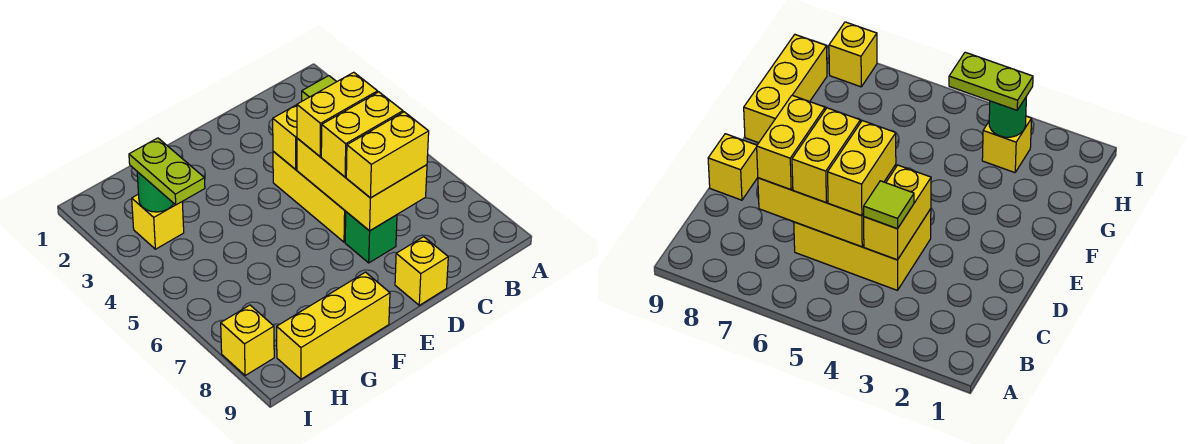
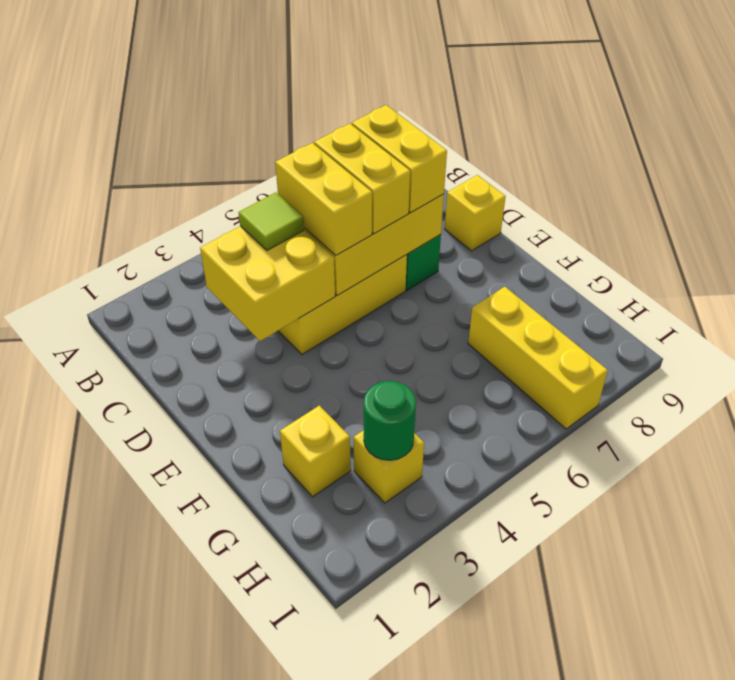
yellow 1x2 brick [273,105,297,169] -> yellow 2x2 brick [200,226,335,341]
yellow 1x3 brick [277,272,390,379] -> yellow 1x3 brick moved to [468,287,608,429]
lime 1x2 plate [129,138,205,205] -> none
yellow 1x1 brick [221,305,274,375] -> yellow 1x1 brick moved to [280,405,351,497]

